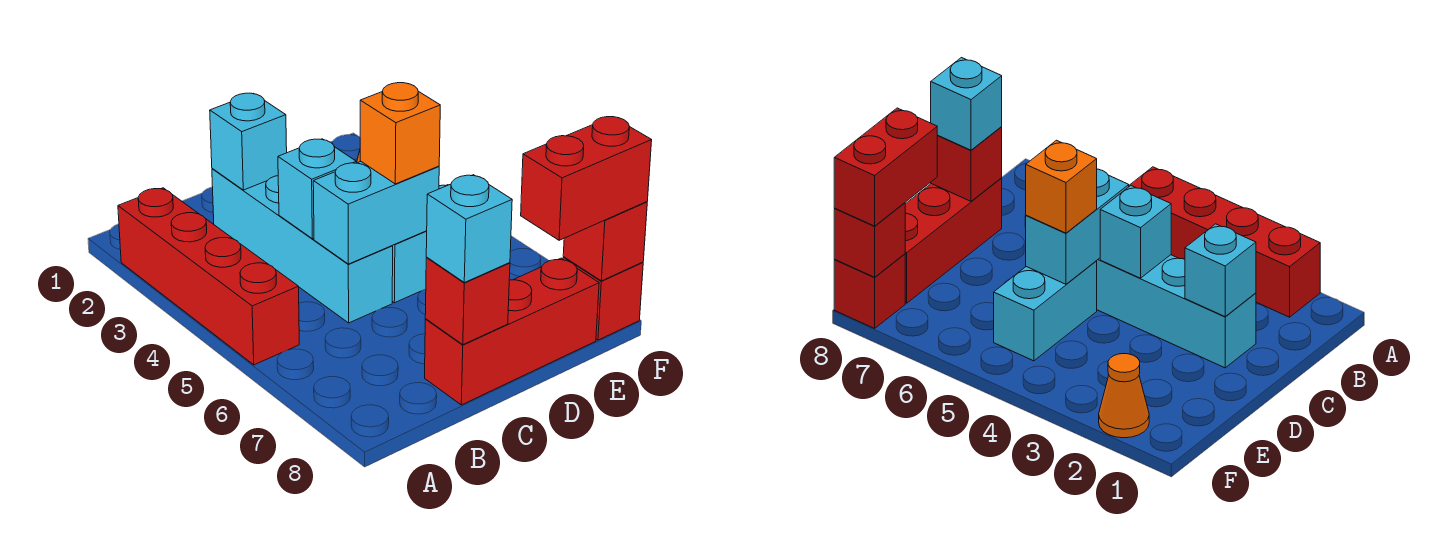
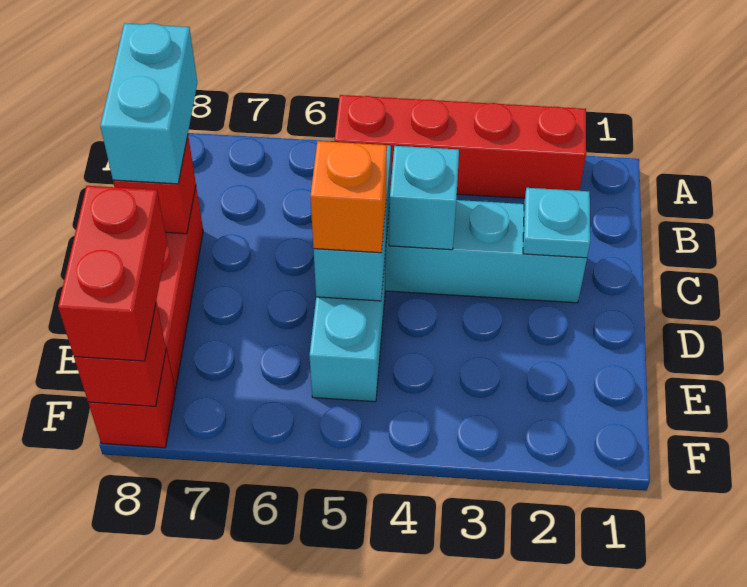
cyan 1x1 brick [210,93,287,190] -> cyan 1x1 plate [523,188,590,258]
cyan 1x1 brick [426,175,512,283] -> cyan 1x2 brick [100,23,197,184]
orange 1x1 cone [1099,354,1149,438] -> none

